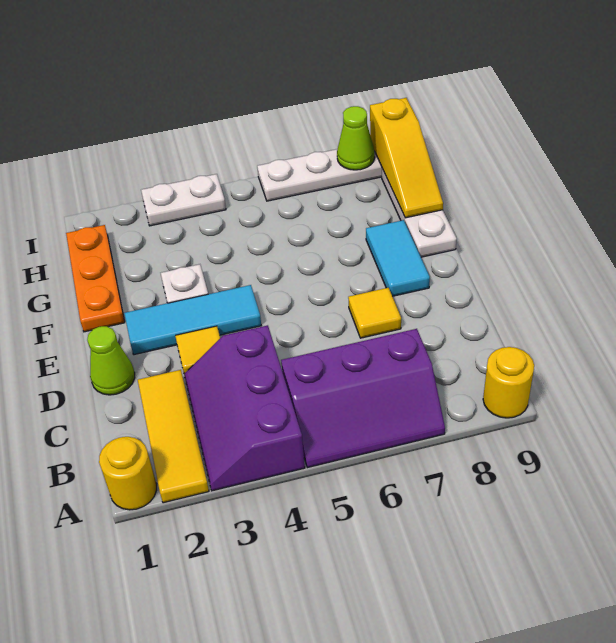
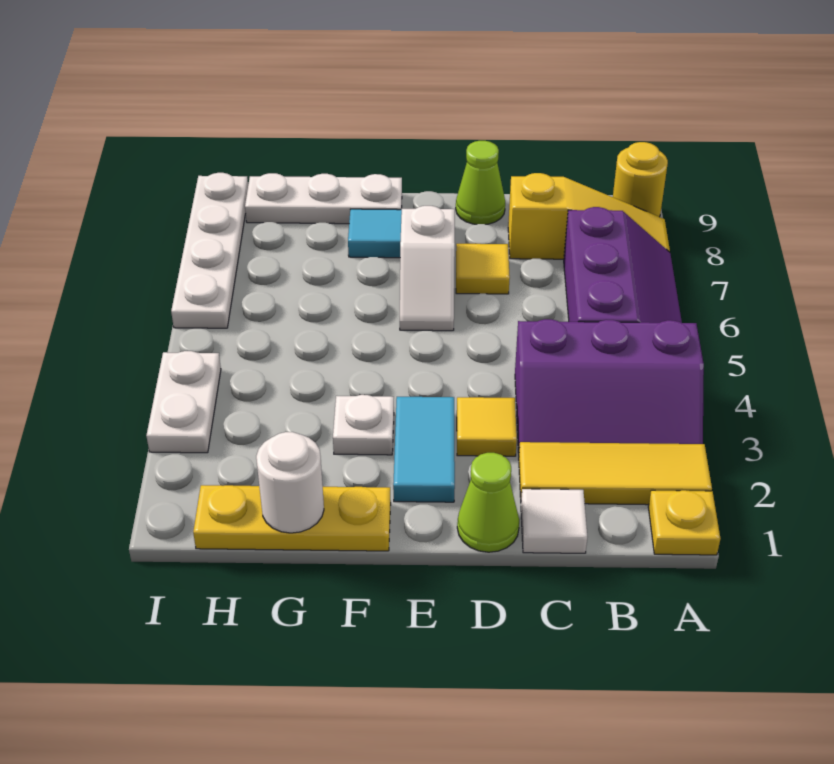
yellow 1x1 round brick [99,437,157,510] -> yellow 1x1 plate [648,490,720,555]
none -> white 1x1 tile [521,489,587,553]
cyan 1x3 tile [124,285,261,355] -> cyan 1x2 tile [393,397,455,502]
none -> white 1x2 slope [400,206,455,331]
orange 1x3 plate [66,225,125,332] -> yellow 1x3 plate [193,485,391,551]
none -> white 1x1 round brick [256,432,324,533]
yellow 1x3 slope [370,98,443,218] -> yellow 1x3 slope moved to [508,173,670,259]
lime 1x1 cone [337,106,375,170] -> lime 1x1 cone moved to [456,141,505,224]

